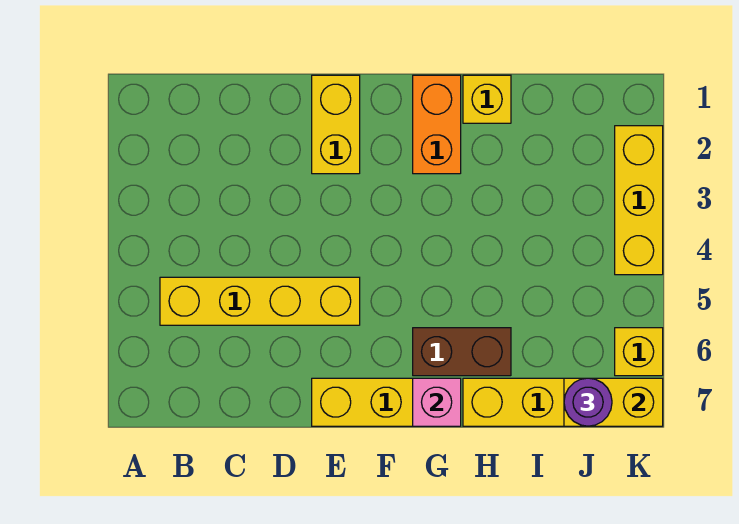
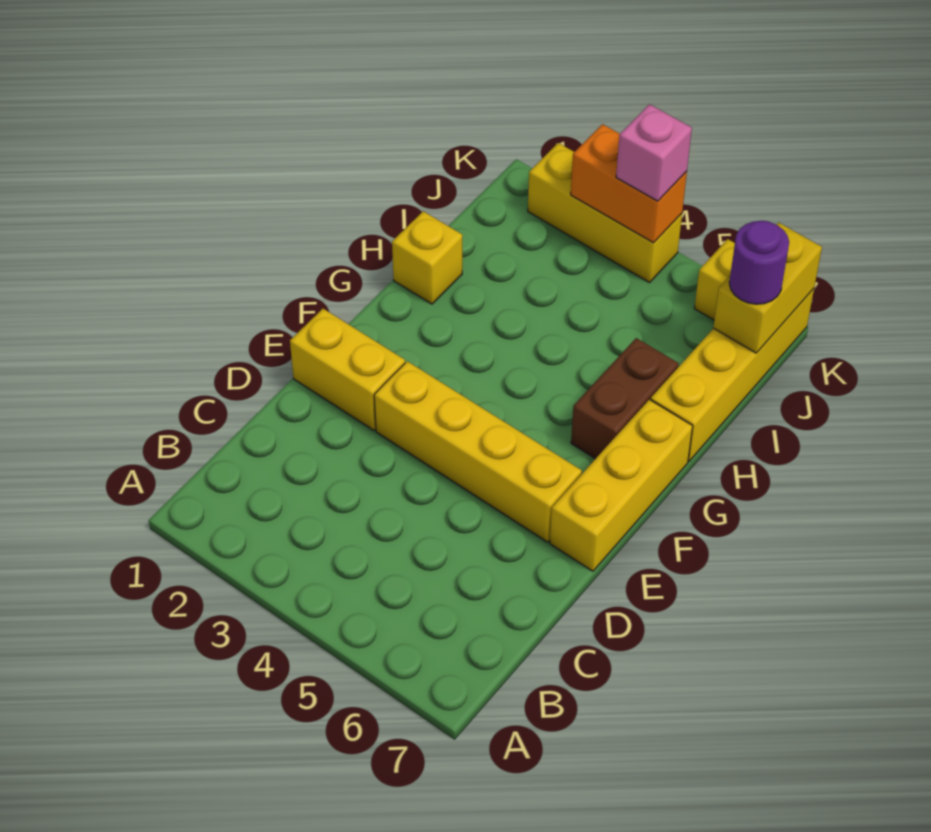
yellow 1x4 brick [160,277,360,325] -> yellow 1x4 brick turned to [374,361,582,542]
orange 1x2 brick [413,75,461,174] -> orange 1x2 brick moved to [571,124,687,243]
pink 1x1 brick [413,378,461,426] -> pink 1x1 brick moved to [616,104,692,201]

